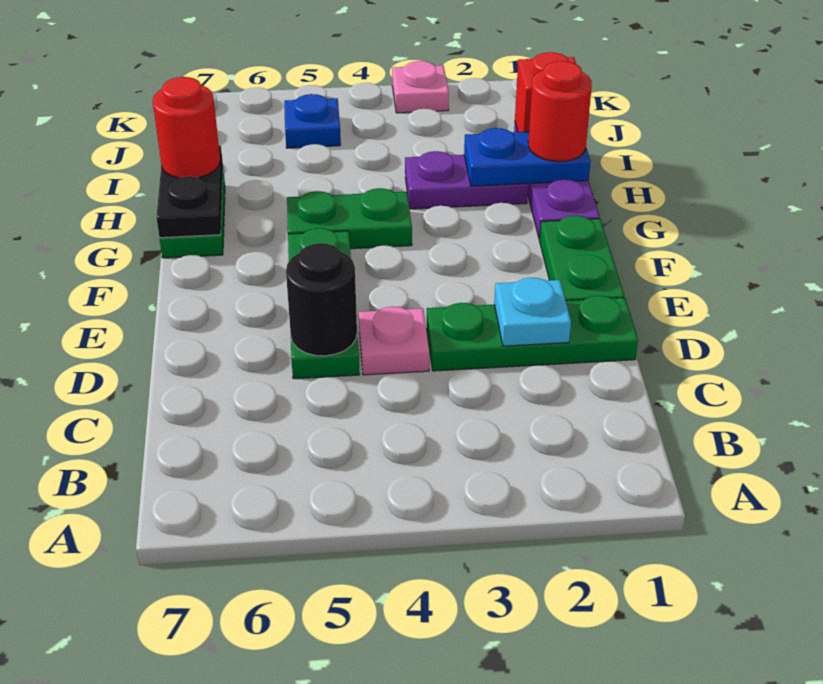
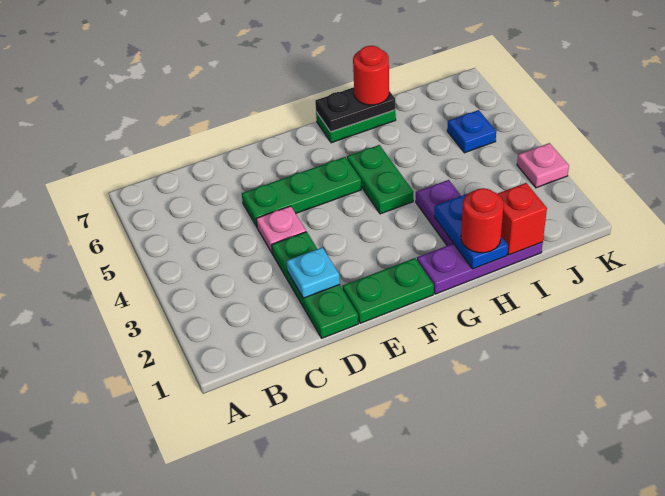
black 1x1 round brick [286,243,357,356] -> none

